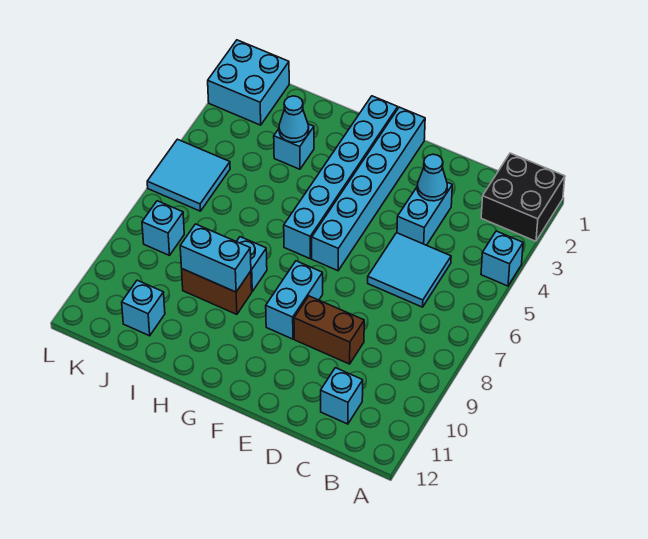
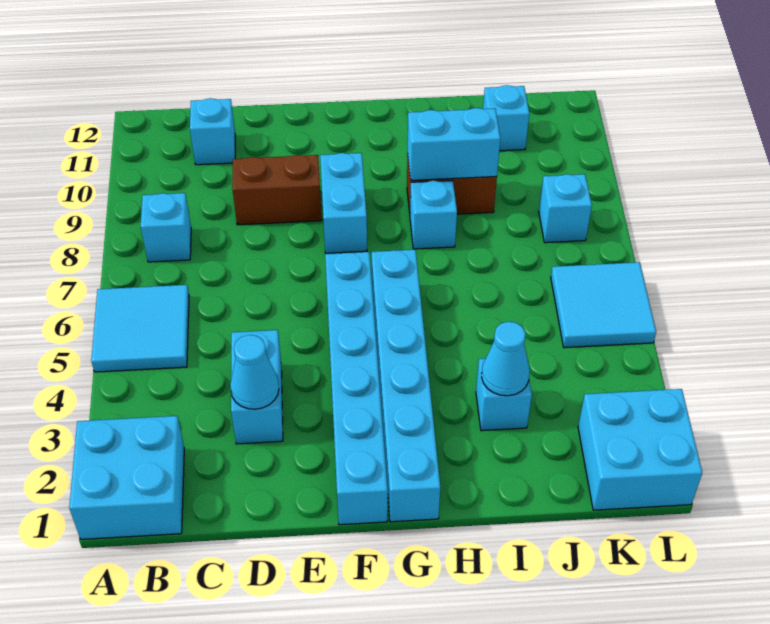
black 2x2 brick [481,153,565,241] -> cyan 2x2 brick [69,416,184,539]
cyan 1x1 brick [481,231,523,286] -> cyan 1x1 brick moved to [141,193,191,262]
cyan 2x2 tile [368,233,451,307] -> cyan 2x2 tile moved to [91,285,189,372]

